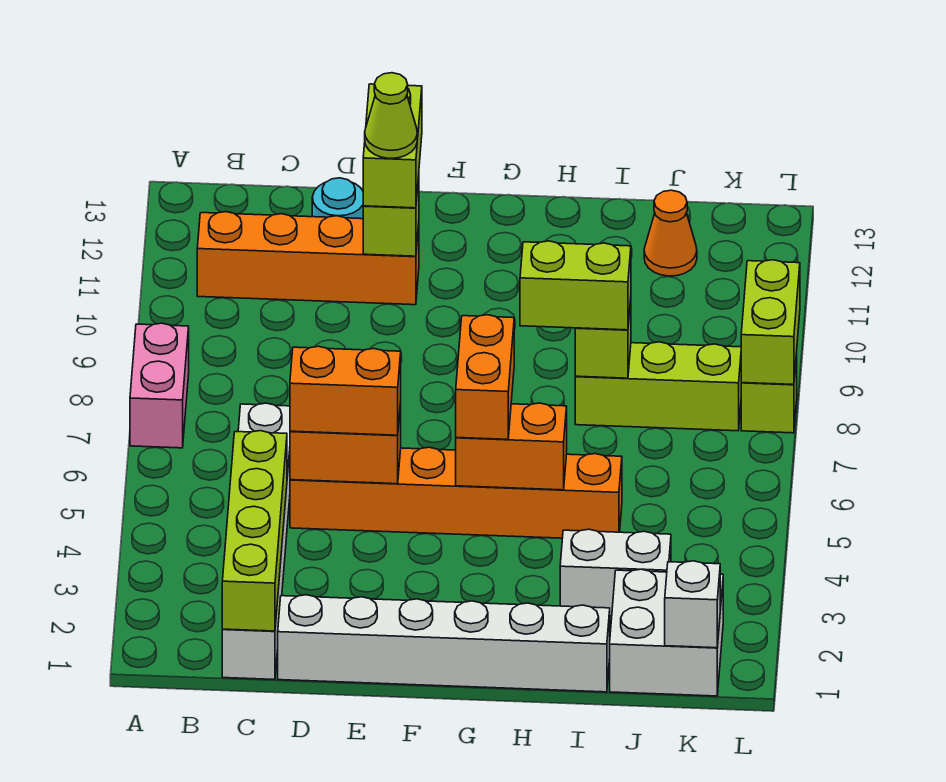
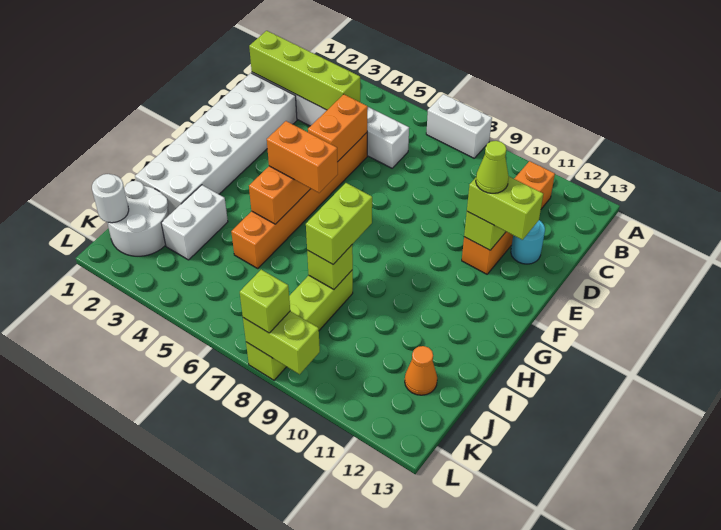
pink 1x2 brick [130,323,189,448] -> white 1x2 brick [426,94,492,158]
white 1x6 brick [278,595,610,692] -> white 2x6 brick [135,73,297,215]
orange 1x2 brick [290,346,401,435] -> none
white 2x2 brick [610,569,723,696] -> white 2x2 round brick [107,181,169,256]
white 1x1 brick [665,561,720,648] -> white 1x1 round brick [92,174,129,223]
none -> lime 1x1 brick [240,270,290,333]

